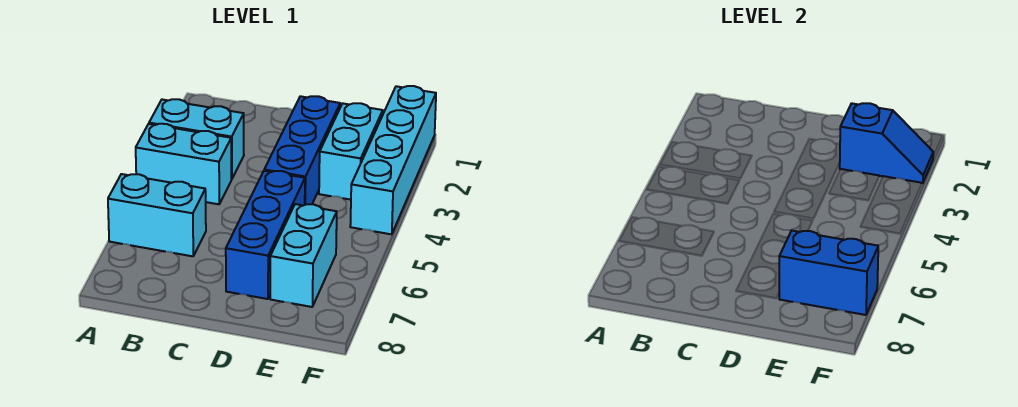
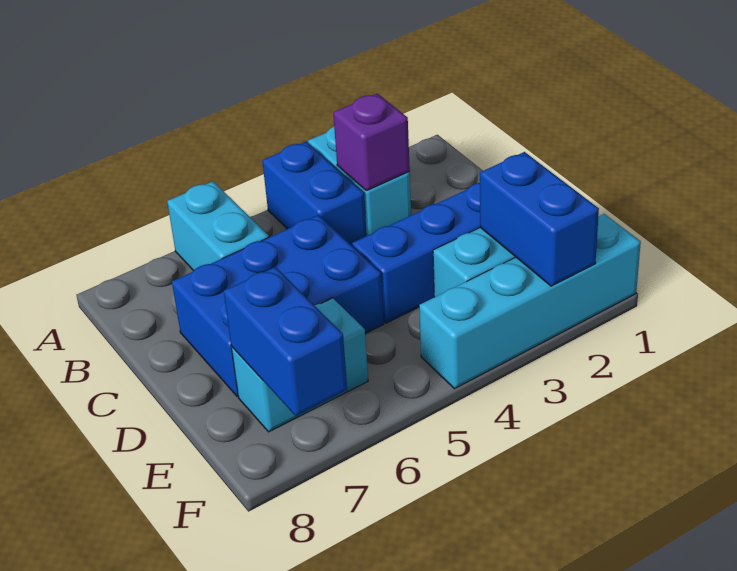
cyan 1x2 brick [136,124,231,204] -> blue 1x2 brick [262,141,367,245]
none -> purple 1x1 brick [333,93,410,191]
blue 1x3 brick [226,171,305,299] -> blue 2x3 brick [172,215,384,397]
blue 1x2 slope [839,103,933,183] -> blue 1x2 brick [480,152,599,286]

